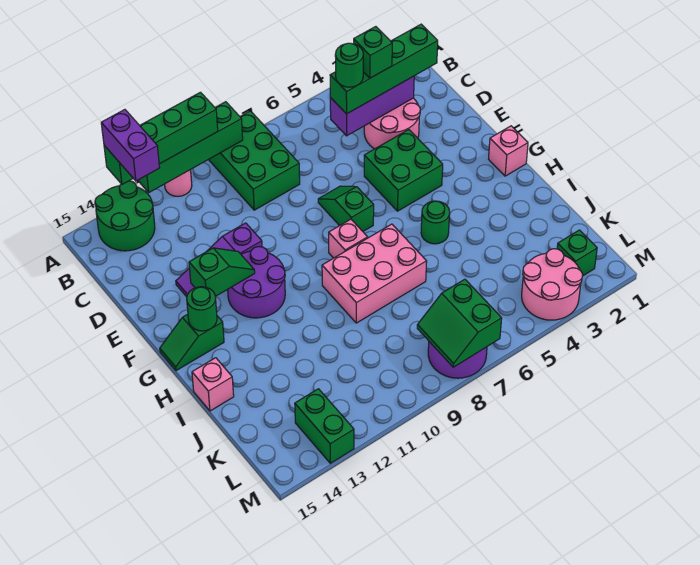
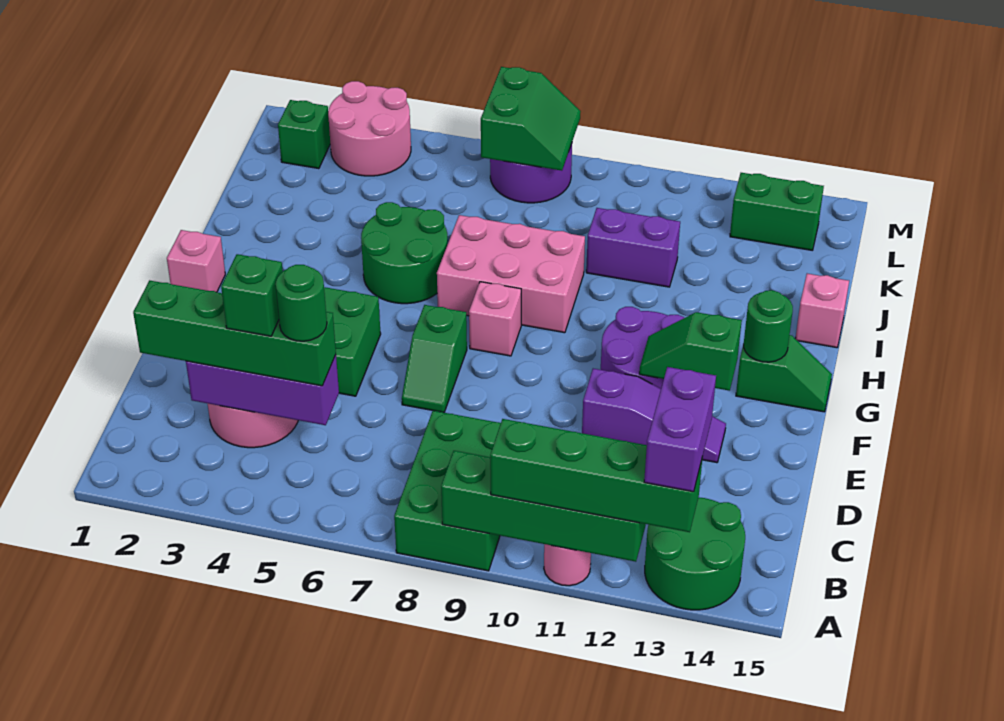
green 1x1 round brick [421,201,450,244] -> green 2x2 round brick [361,202,448,304]
none -> purple 1x2 brick [586,208,680,287]
green 1x2 brick [295,389,354,463] -> green 1x2 brick turned to [730,173,824,250]

